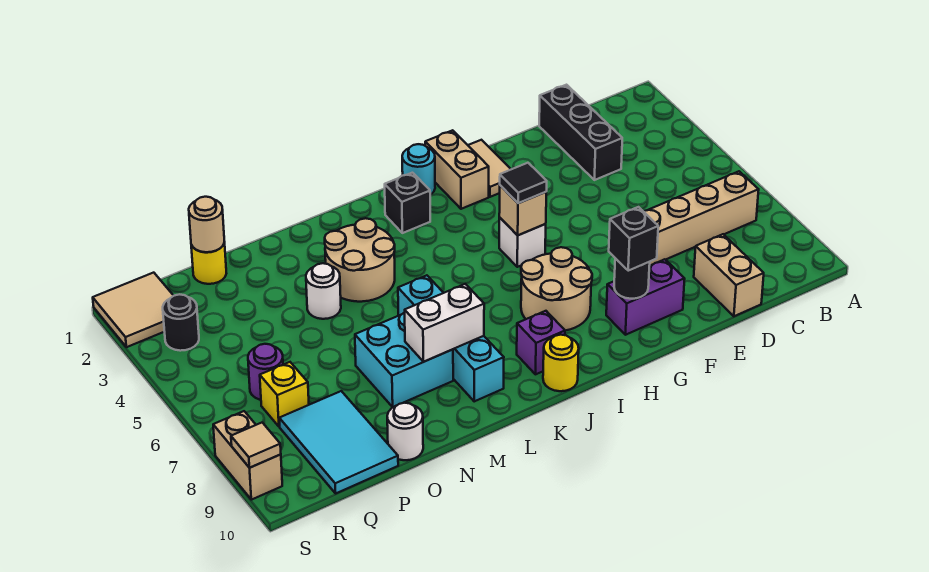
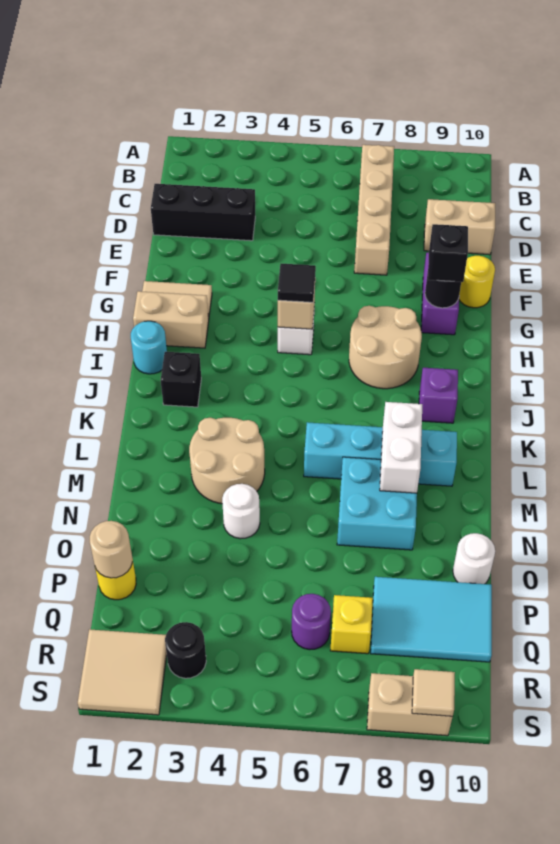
yellow 1x1 round brick [543,335,579,391] -> yellow 1x1 round brick moved to [459,256,495,308]

